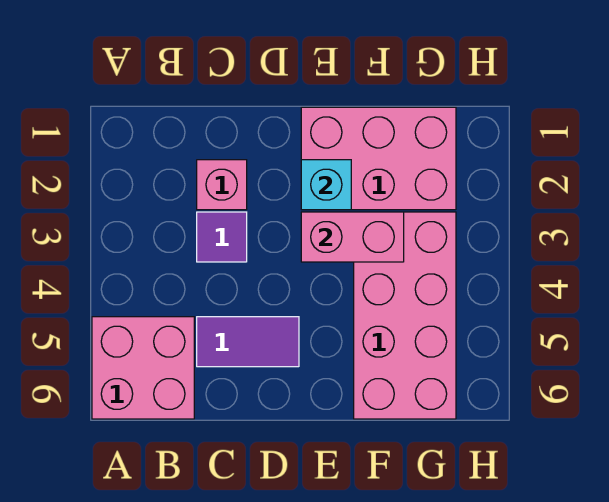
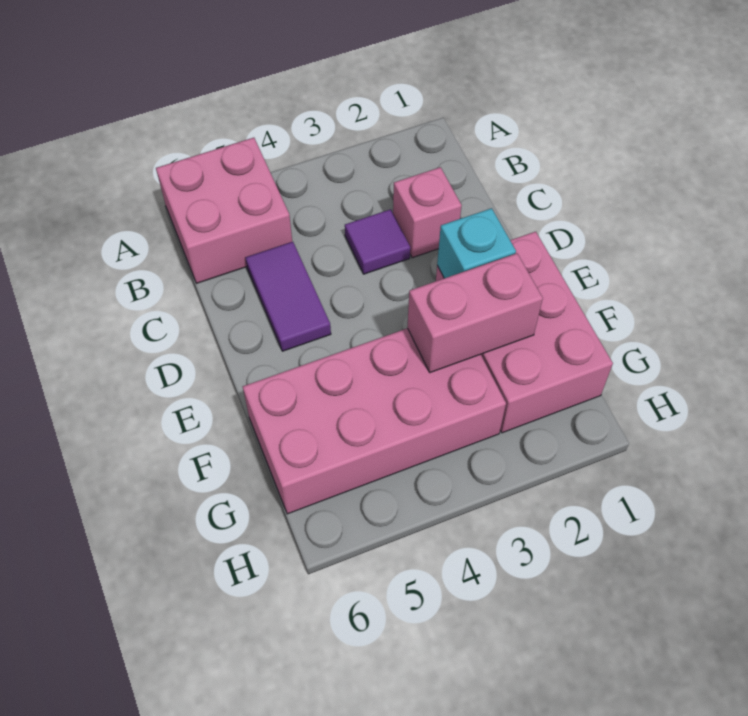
pink 1x2 brick [301,212,404,262] -> pink 1x2 brick turned to [407,253,543,373]

